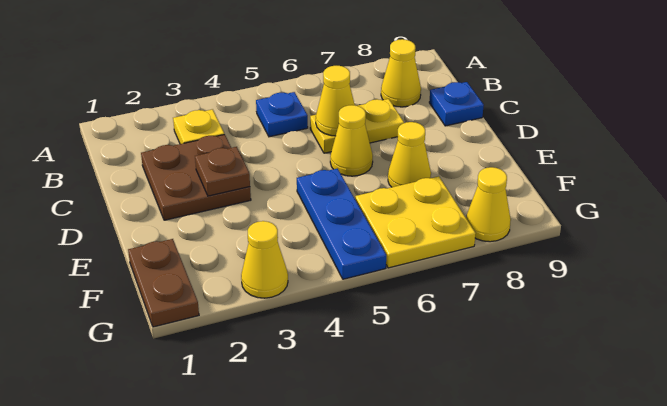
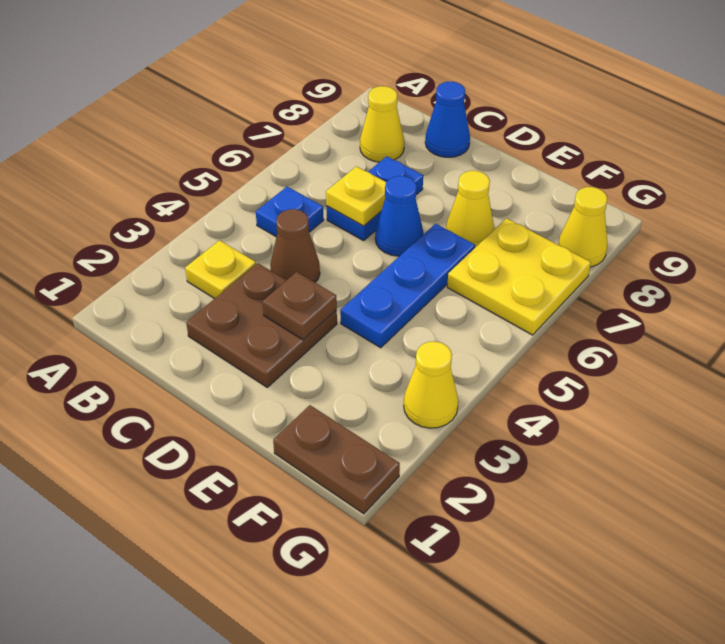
none -> brown 1x1 cone [270,209,320,283]
yellow 1x2 plate [310,99,404,153] -> blue 1x2 plate [326,156,423,241]
yellow 1x1 cone [316,66,355,136] -> yellow 1x1 plate [326,166,386,226]
blue 1x1 plate [429,82,484,126] -> blue 1x1 cone [425,82,470,157]
yellow 1x1 cone [330,105,373,176] -> blue 1x1 cone [375,176,424,256]
blue 1x3 plate [297,169,386,279] -> blue 1x3 plate turned to [340,224,475,348]

